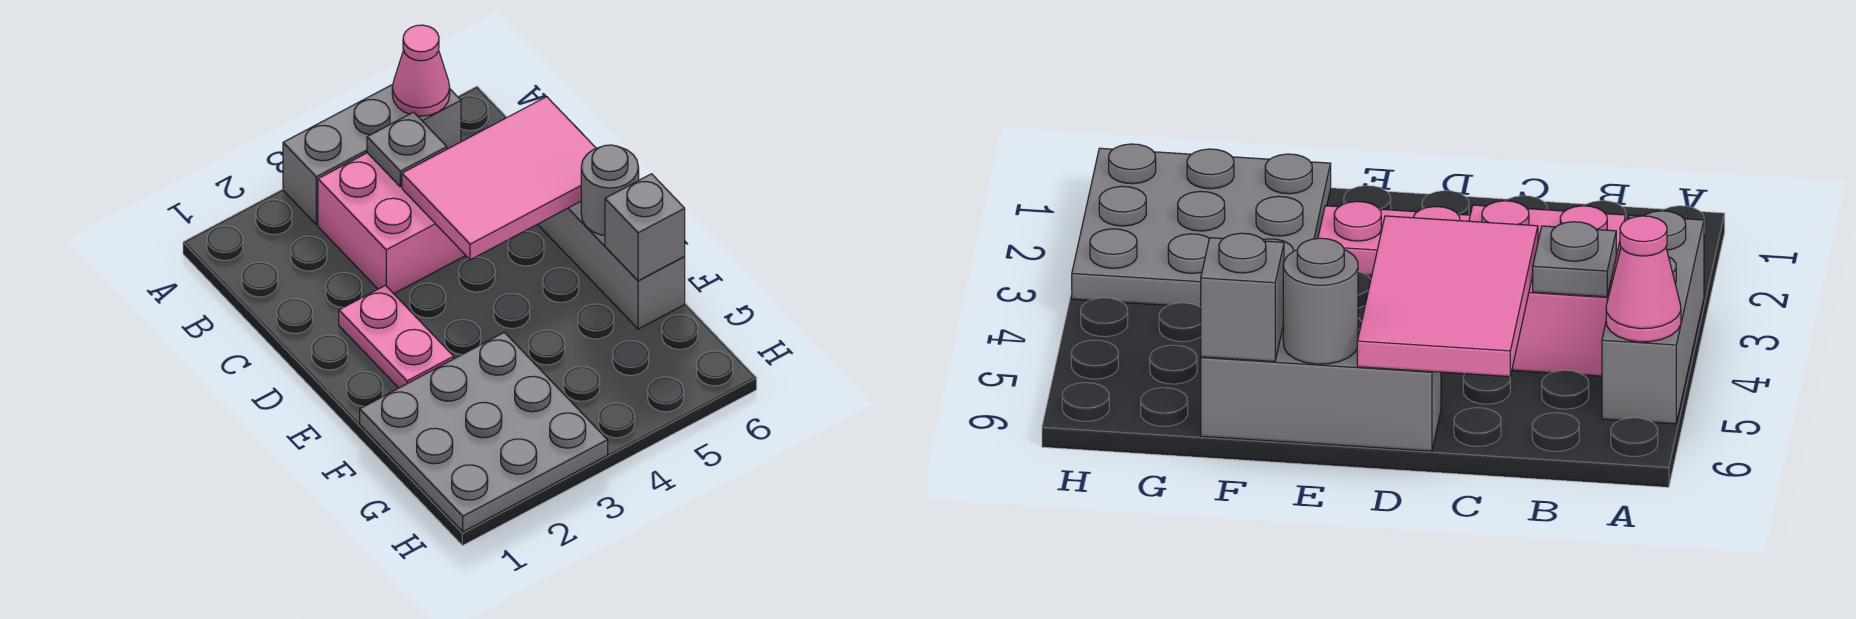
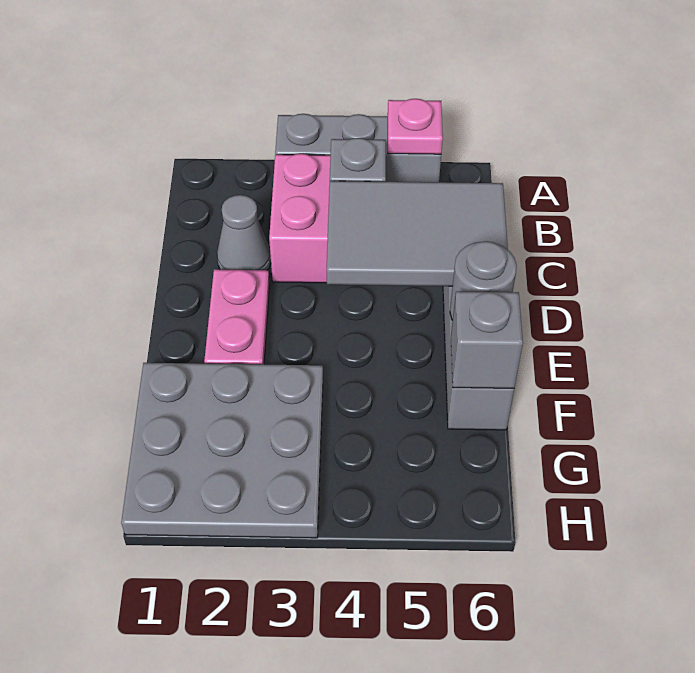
pink 1x1 cone [392,25,450,116] -> pink 1x1 plate [388,99,443,154]
none -> grey 1x1 cone [217,195,271,270]
pink 2x3 tile [402,97,596,260] -> grey 2x3 tile [327,181,508,286]

